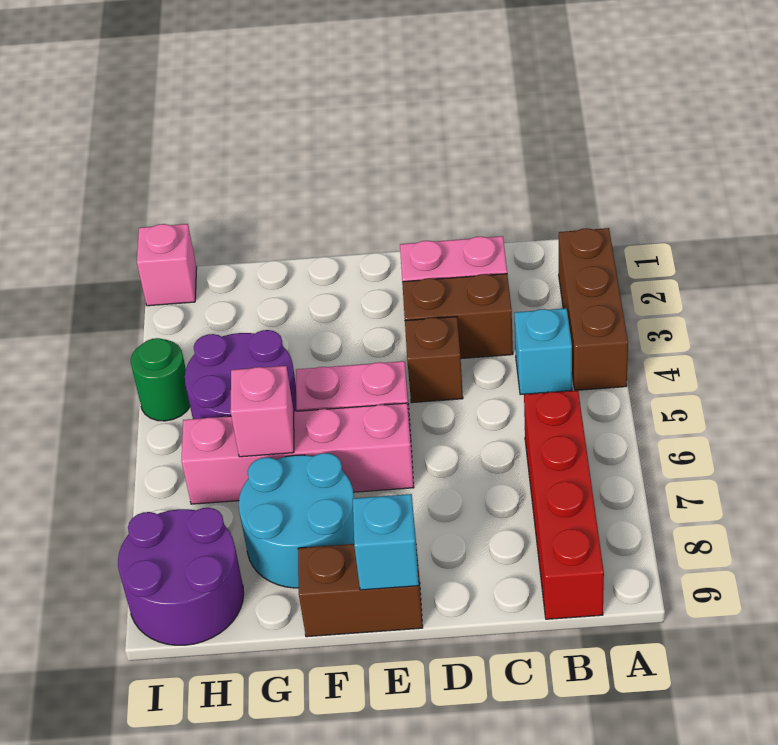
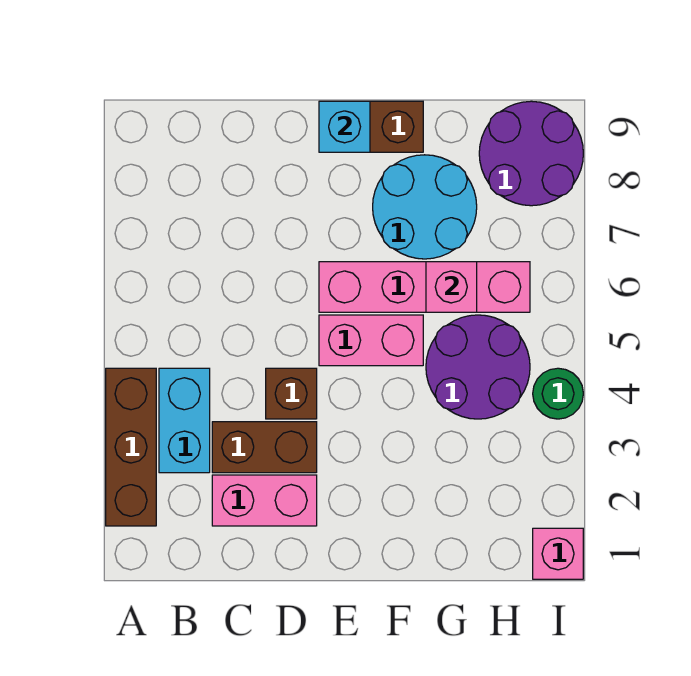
cyan 1x1 brick [515,308,572,395] -> cyan 1x2 brick [159,368,210,473]
red 1x4 brick [524,390,604,619] -> none

